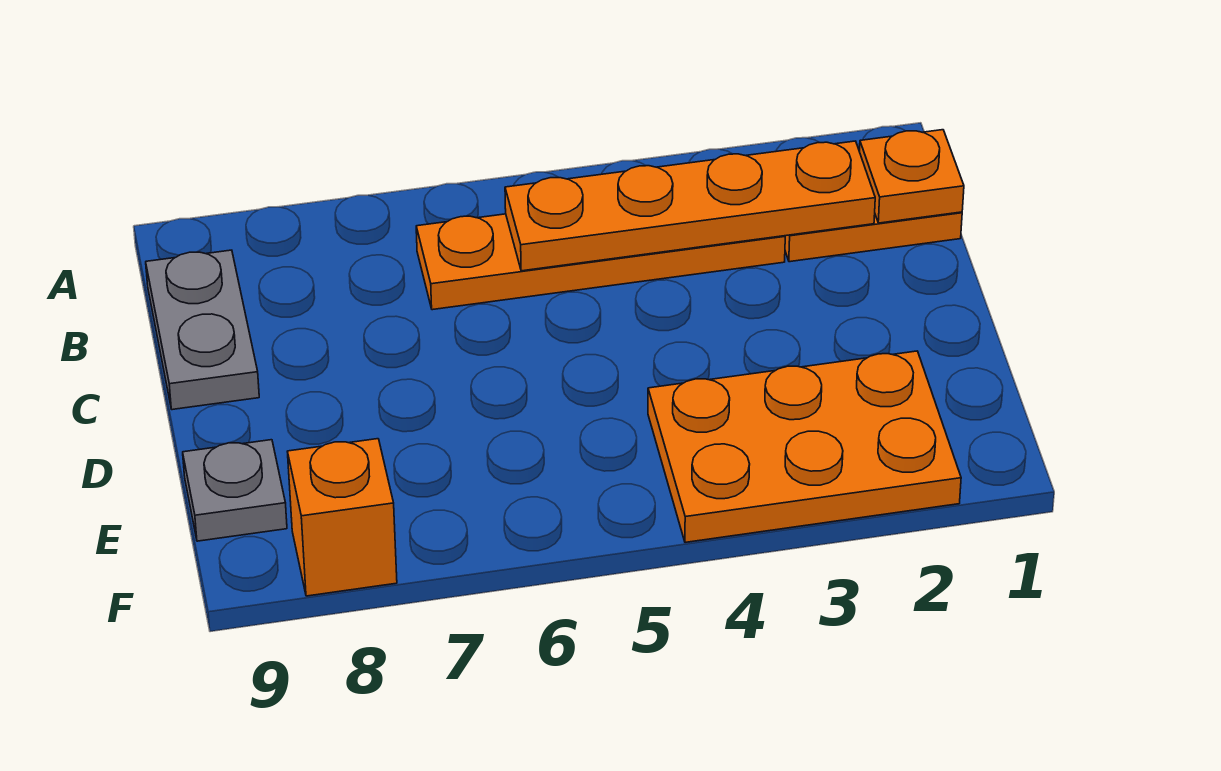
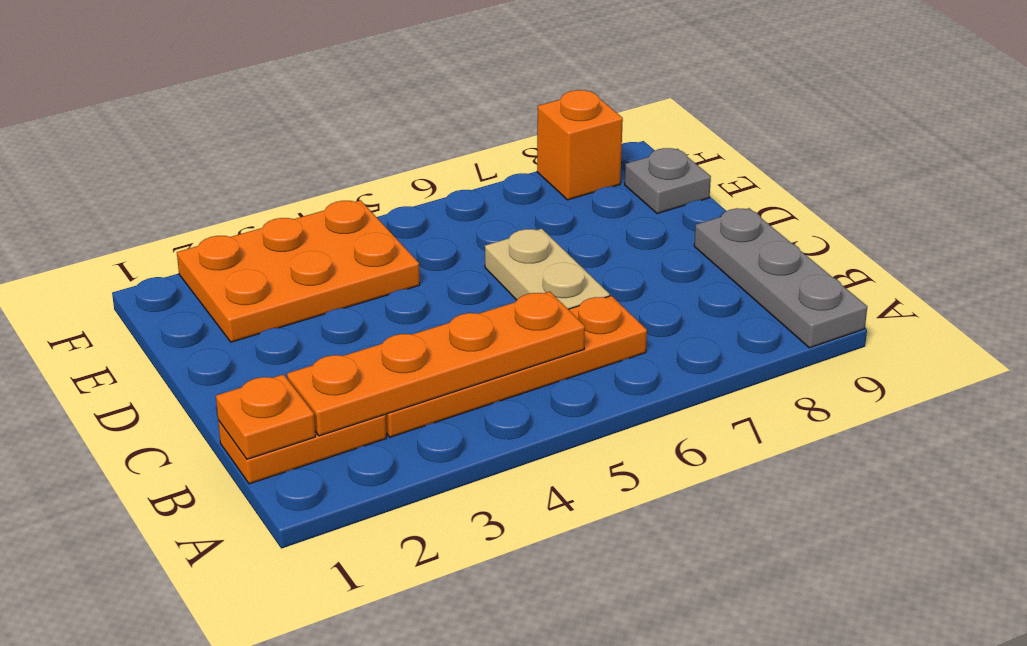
grey 1x2 plate [146,250,259,410] -> grey 1x3 plate [694,208,867,348]
none -> tan 1x2 plate [485,229,610,309]

